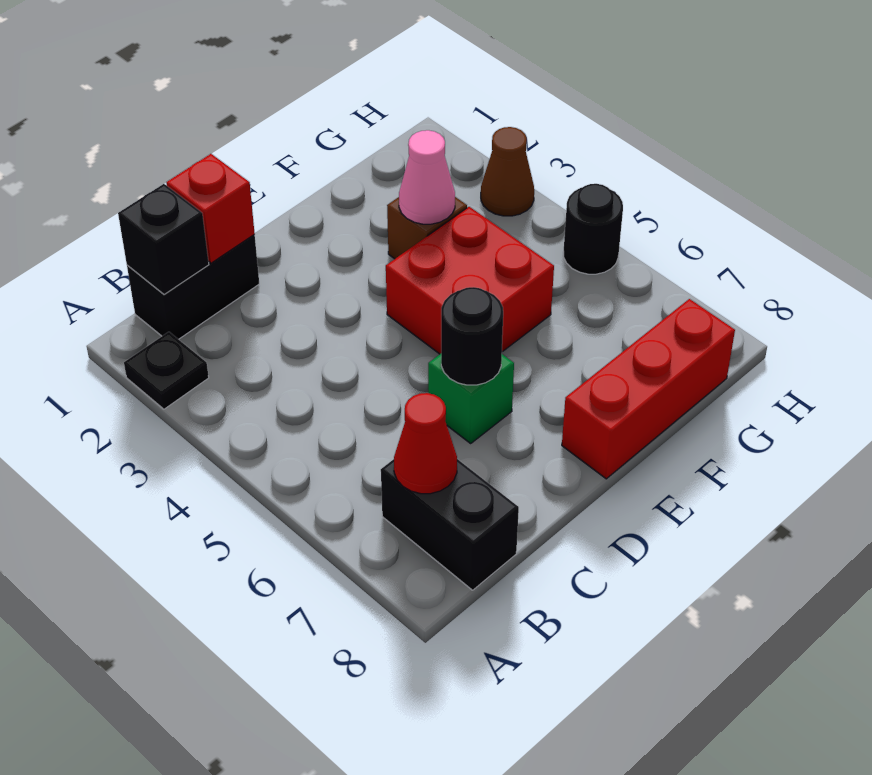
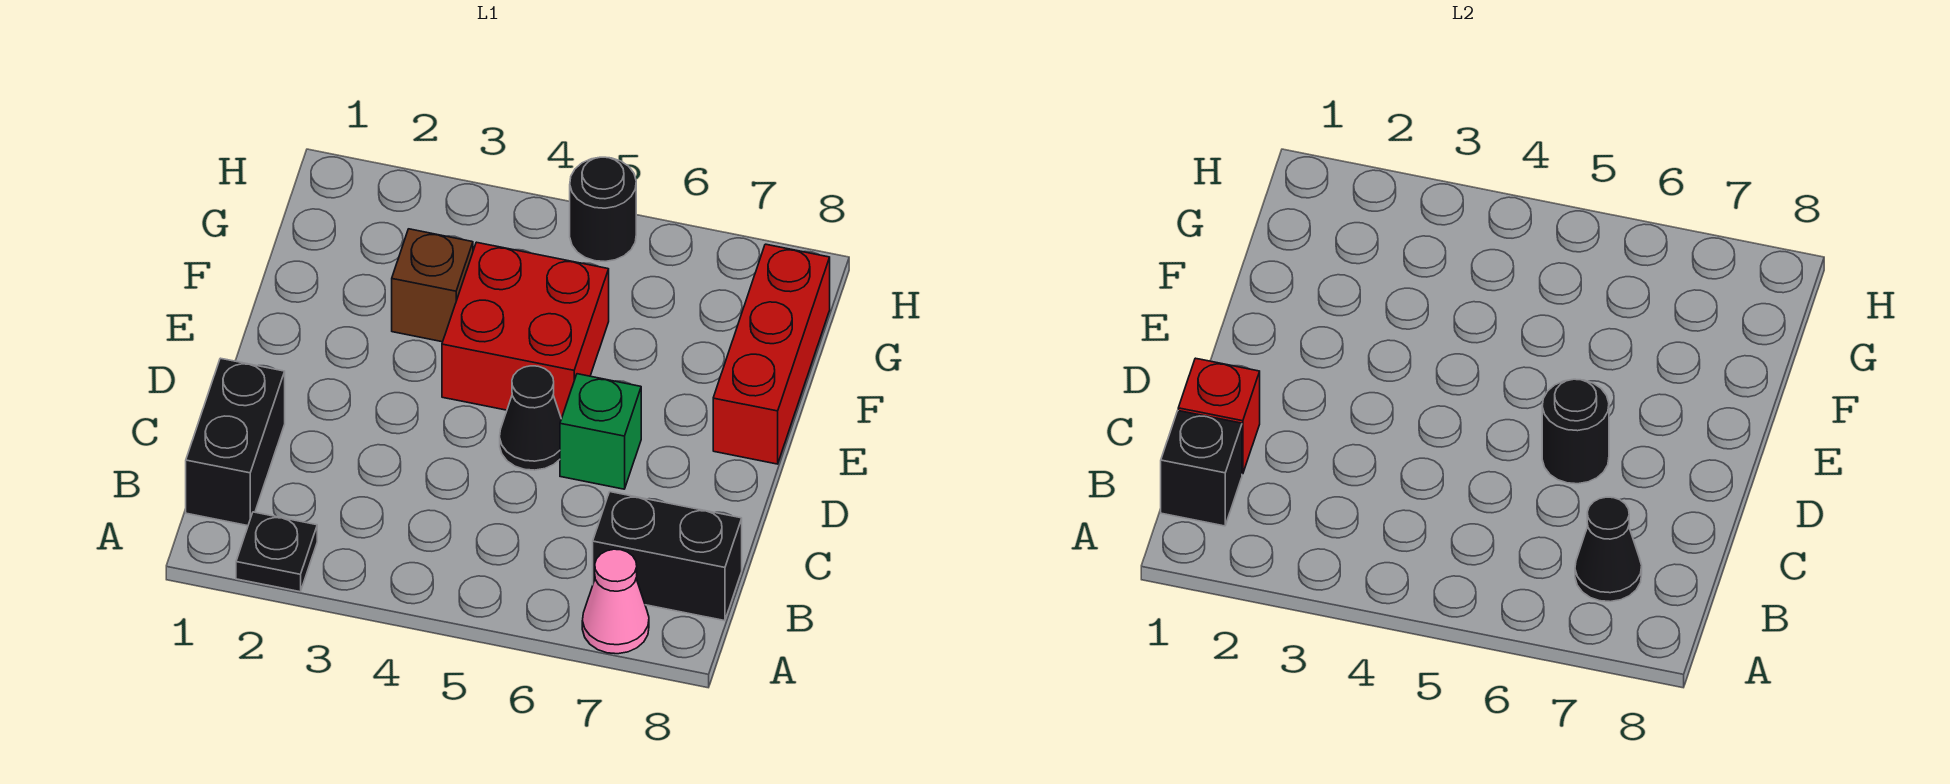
red 1x1 cone [394,393,457,494] -> black 1x1 cone [1575,497,1642,602]
none -> black 1x1 cone [500,366,561,470]
pink 1x1 cone [399,130,455,224] -> pink 1x1 cone moved to [582,549,649,654]
brown 1x1 cone [481,127,534,216] -> none

